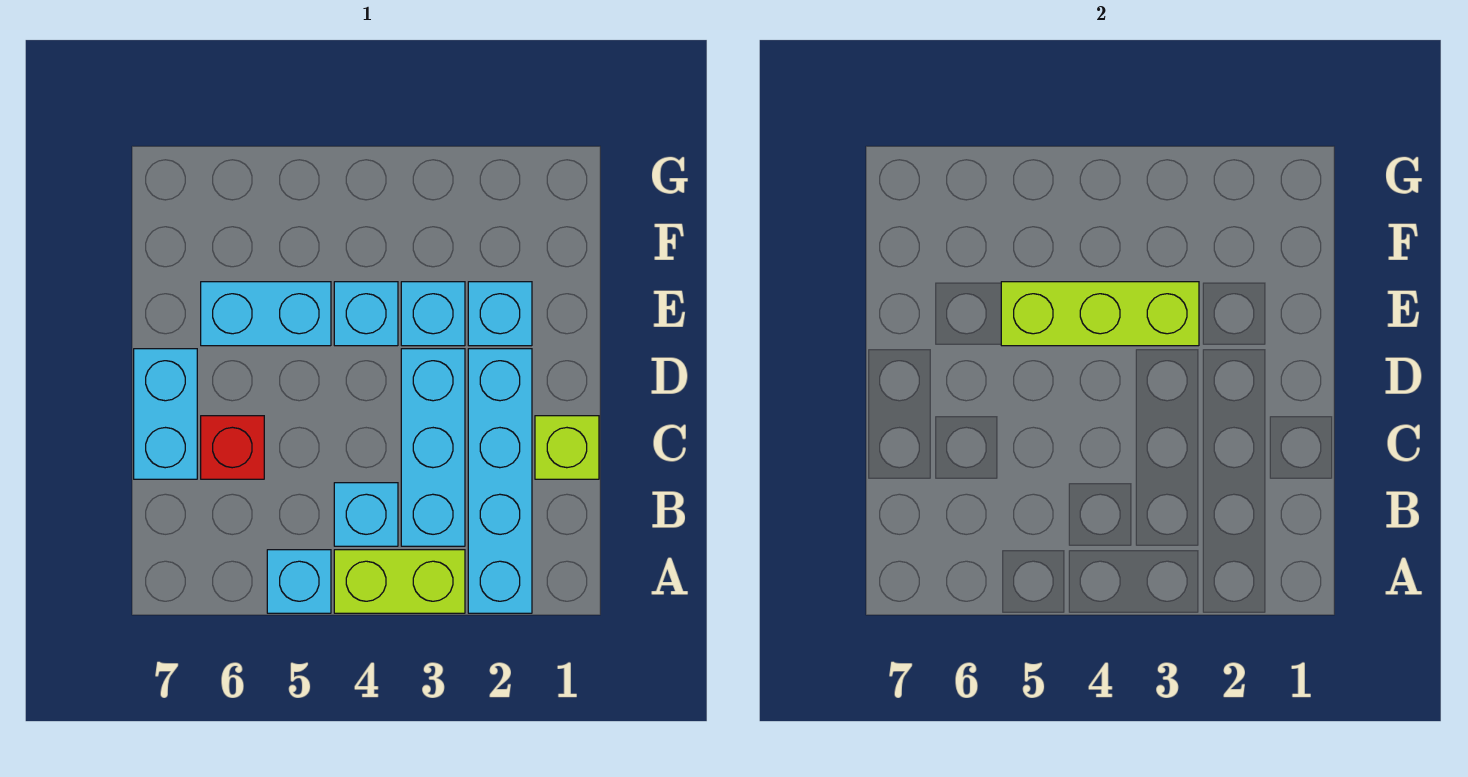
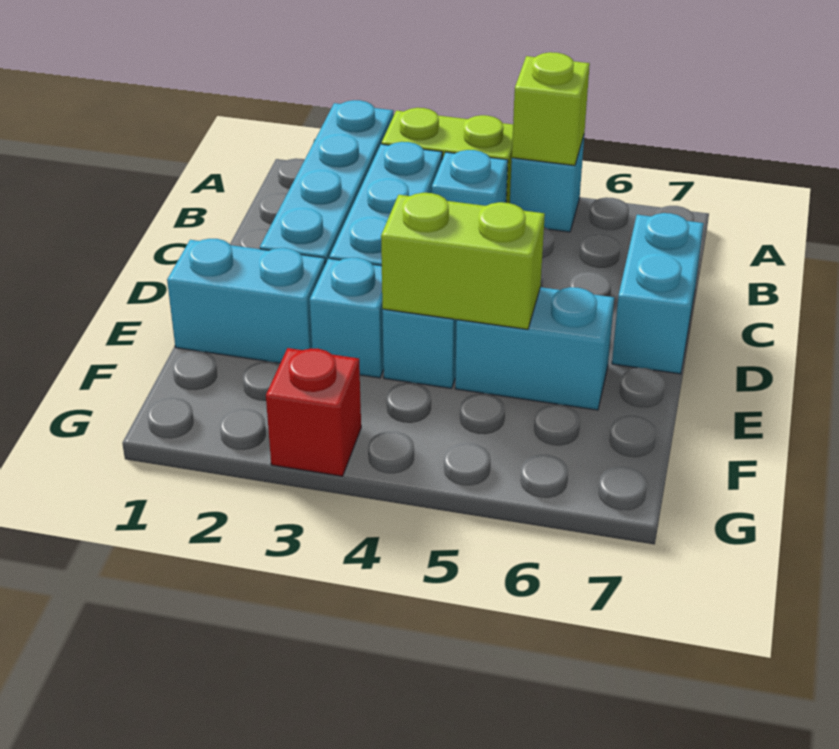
lime 1x1 brick [535,416,599,479] -> lime 1x1 brick moved to [512,52,590,166]
red 1x1 brick [201,416,264,479] -> red 1x1 brick moved to [266,348,361,476]
cyan 1x1 brick [468,282,532,346] -> cyan 1x2 brick [167,239,325,363]
lime 1x3 brick [1001,282,1199,346] -> lime 1x2 brick [381,193,545,329]

